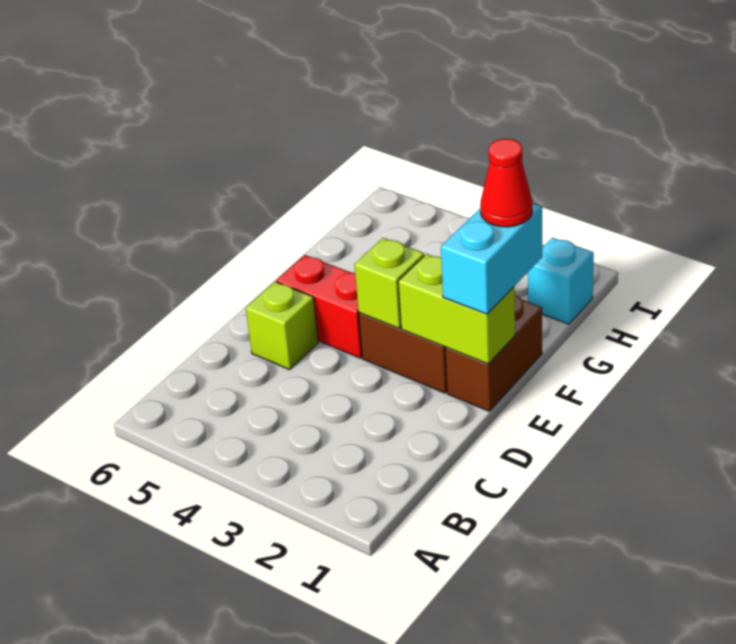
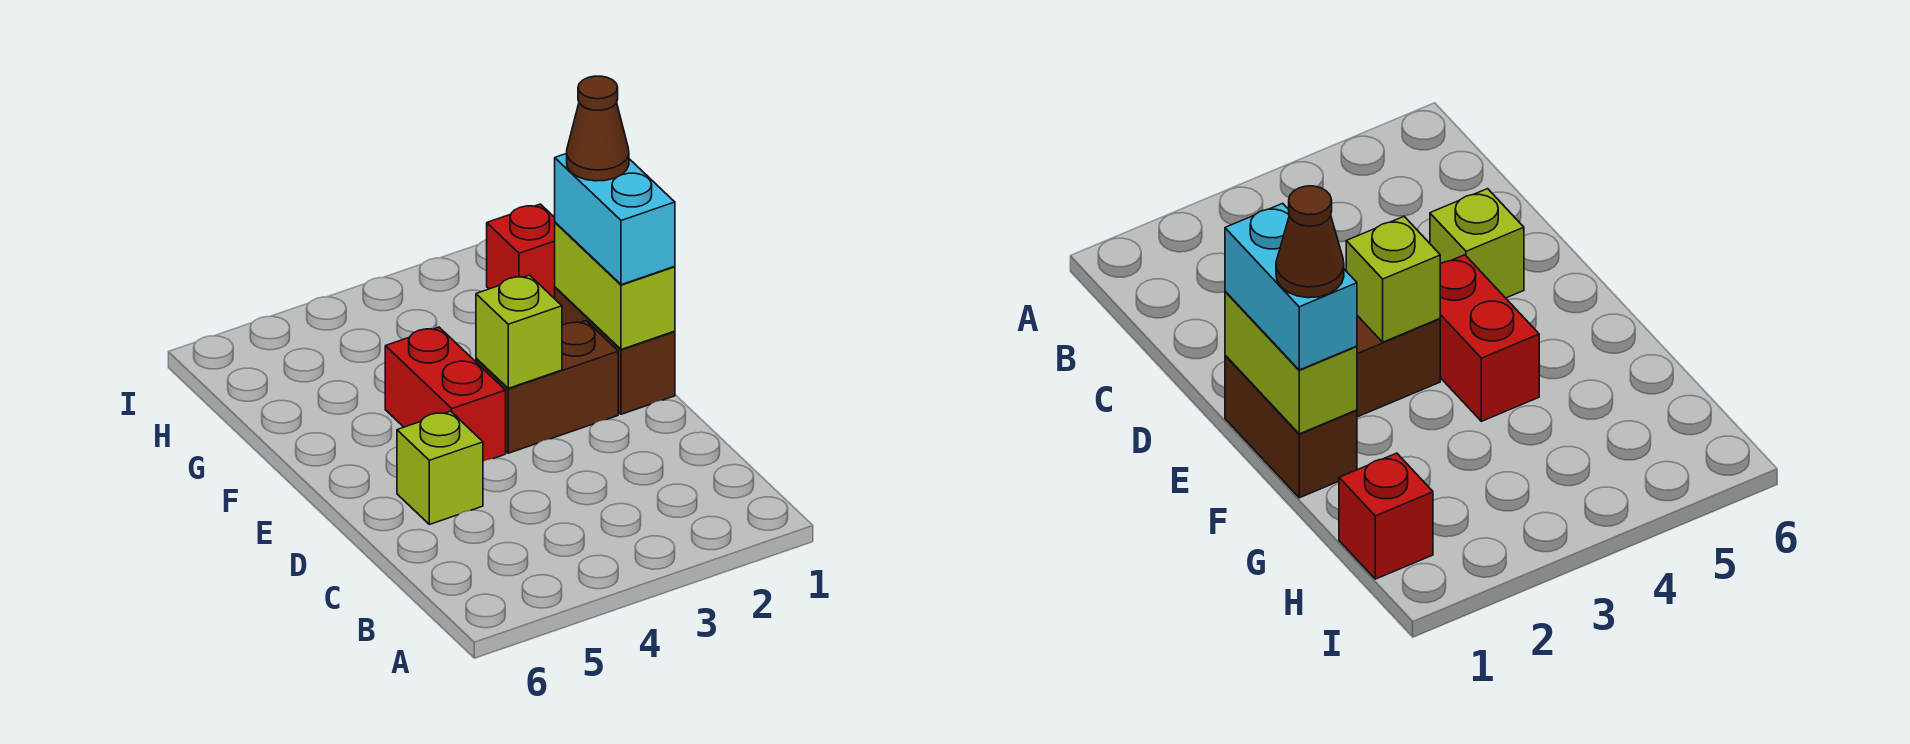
lime 1x2 brick [398,254,515,364] -> lime 1x2 brick turned to [555,222,675,350]
red 1x2 brick [276,255,362,358] -> red 1x2 brick turned to [385,327,506,461]
red 1x1 cone [480,139,532,227] -> brown 1x1 cone [567,76,629,181]
cyan 1x1 brick [528,238,594,324] -> red 1x1 brick [487,204,555,299]

